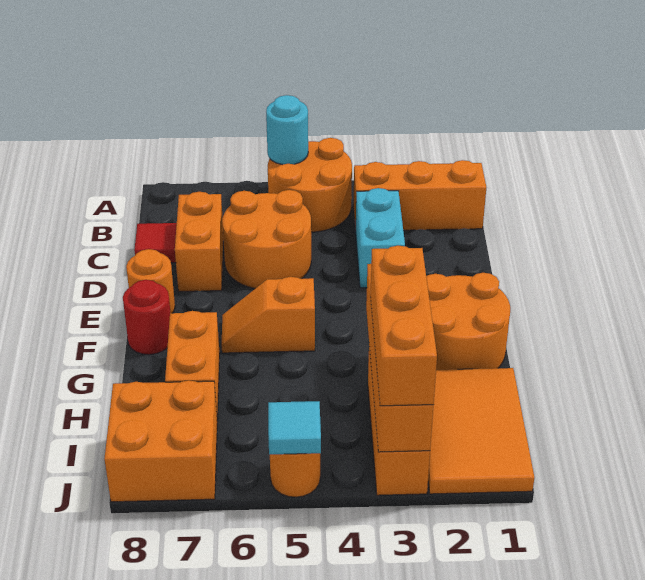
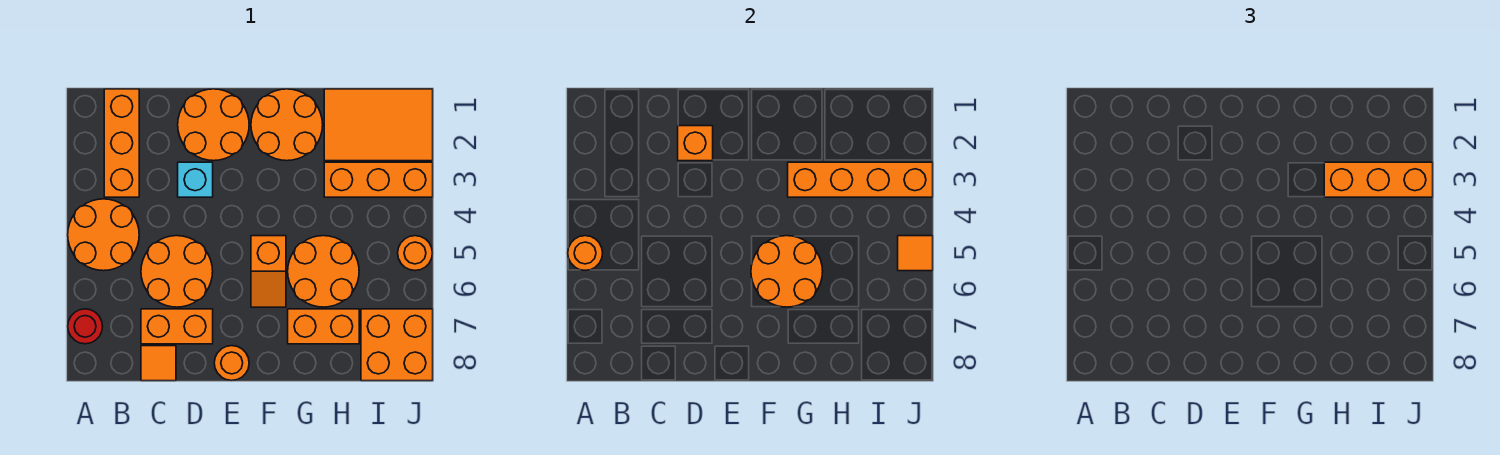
cyan 1x1 round brick [266,95,308,165] -> orange 1x1 round brick [568,236,603,270]
cyan 1x2 brick [356,188,405,288] -> cyan 1x1 brick [178,162,213,197]
red 1x1 tile [134,223,177,263] -> orange 1x1 tile [141,346,176,381]
none -> orange 2x2 round brick [178,89,249,161]
none -> orange 1x1 brick [678,126,713,161]
none -> orange 2x2 round brick [751,236,823,307]
red 1x1 round brick [123,280,170,355] -> red 1x1 round brick moved to [68,309,103,344]
none -> orange 2x2 round brick [288,236,359,307]
cyan 1x1 tile [268,401,321,455] -> orange 1x1 tile [898,236,933,271]

